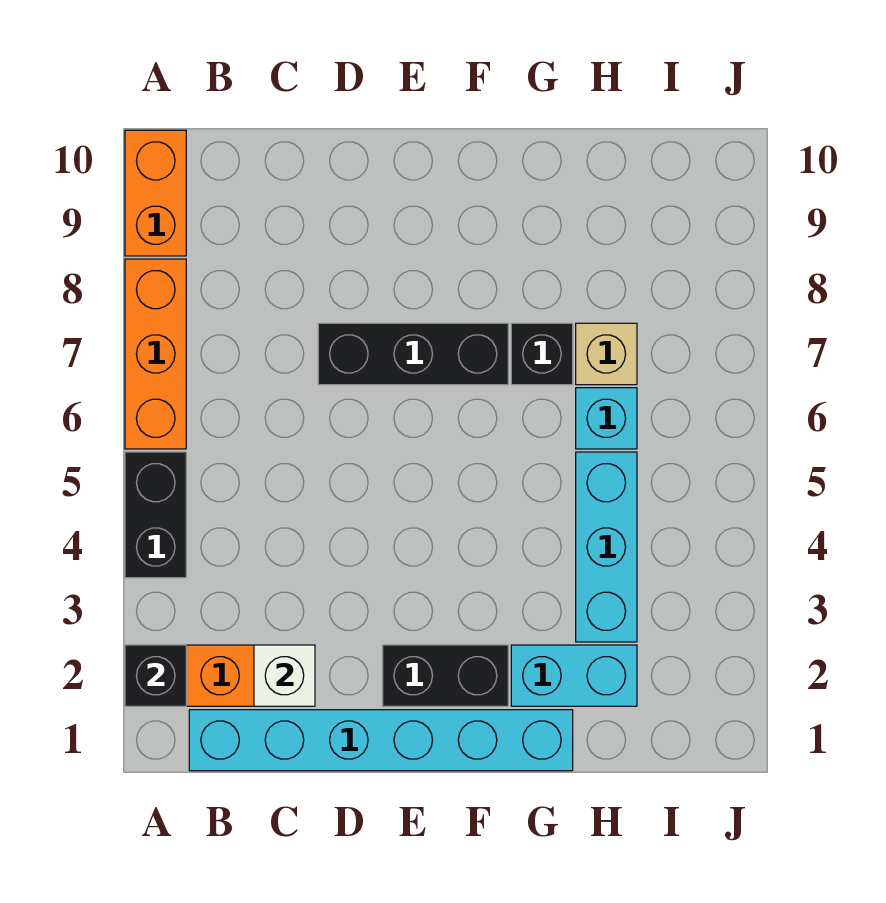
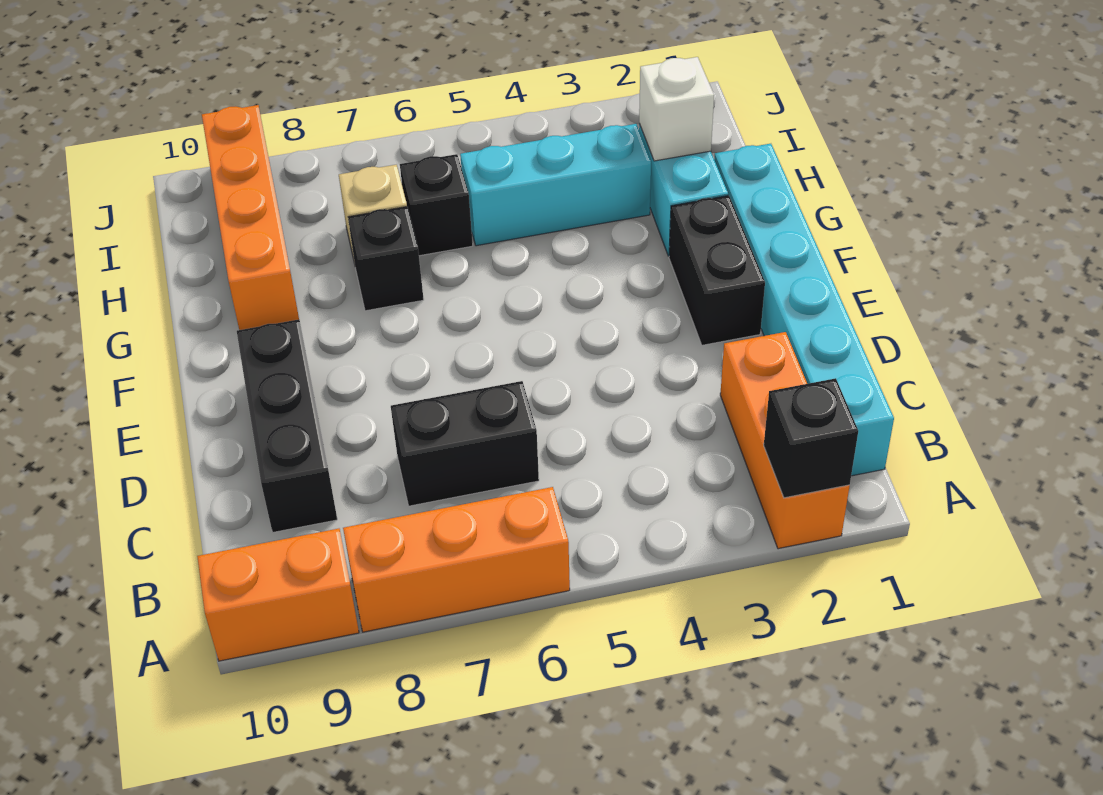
black 1x2 brick [125,452,186,578] -> black 1x2 brick moved to [391,381,539,506]
white 1x1 brick [254,645,315,706] -> white 1x1 brick moved to [639,57,714,161]
black 1x3 brick [318,323,508,385] -> black 1x3 brick moved to [237,319,337,532]
none -> orange 1x4 brick [202,105,299,330]
cyan 1x1 brick [576,388,637,449] -> black 1x1 brick [400,154,473,256]

